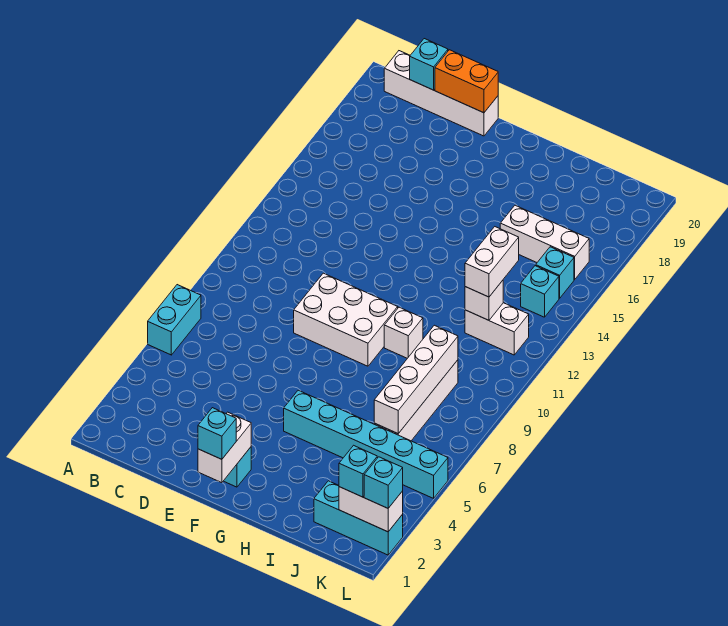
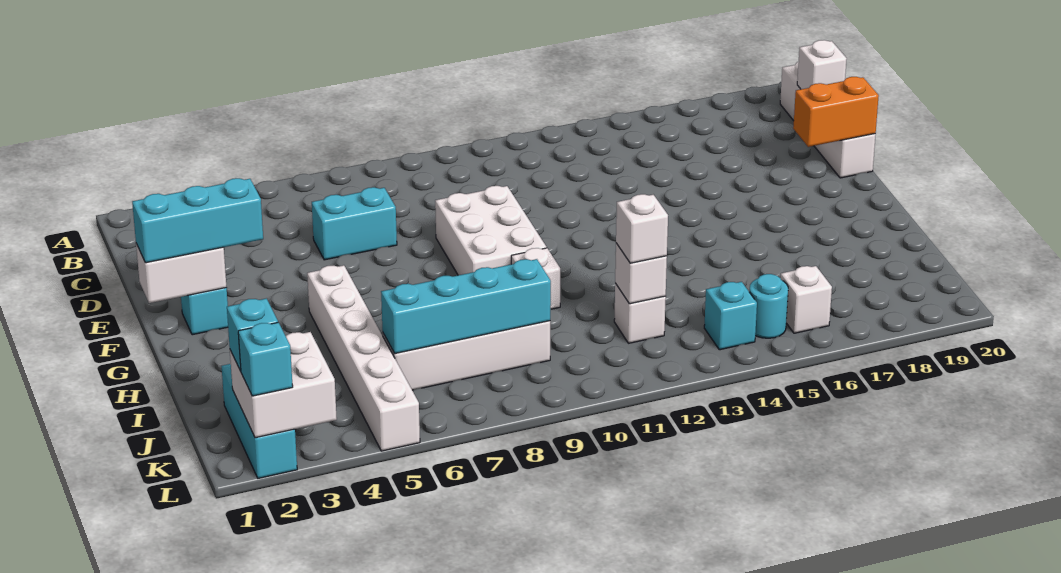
cyan 1x2 brick [148,285,201,355] -> cyan 1x2 brick moved to [312,187,397,260]
cyan 1x1 brick [410,39,448,90] -> white 1x1 brick [797,40,847,89]
orange 1x2 brick [435,50,498,113] -> orange 1x2 brick turned to [793,77,879,147]
cyan 1x1 brick [198,408,236,459] -> cyan 1x3 brick [132,178,263,263]
cyan 1x6 brick [284,390,448,498] -> white 1x6 brick [307,265,420,451]
white 1x3 brick [500,205,589,279] -> white 1x1 brick [781,266,832,333]
white 1x4 brick [374,325,458,434] -> cyan 1x4 brick [381,259,551,354]
white 1x2 brick [465,303,529,355] -> white 1x1 brick [614,284,666,343]
white 1x2 brick [465,227,519,297] -> white 1x1 brick [616,194,668,263]
white 1x2 brick [339,487,403,532] -> white 2x2 brick [230,332,337,438]
cyan 1x1 brick [536,247,574,298] -> cyan 1x1 round brick [750,274,788,338]

